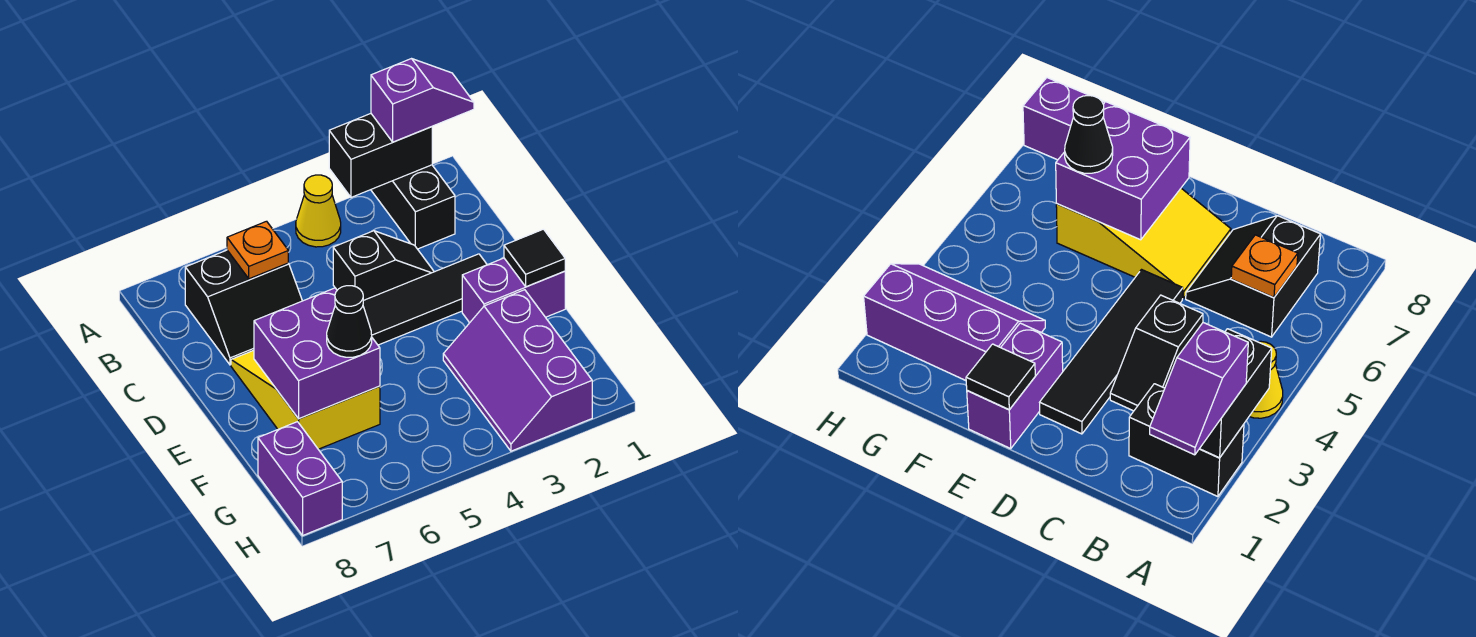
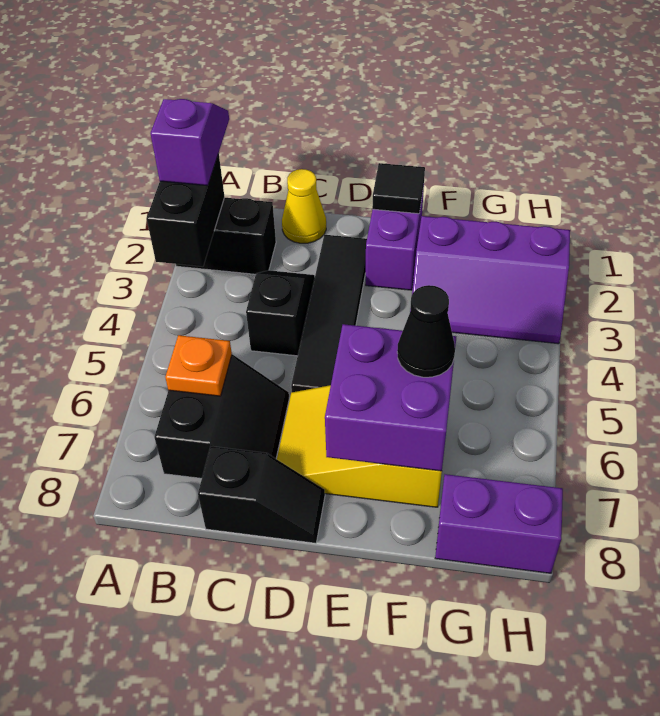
yellow 1x1 cone [296,175,341,247] -> yellow 1x1 cone moved to [282,169,326,243]
none -> black 1x2 slope [198,446,325,543]

